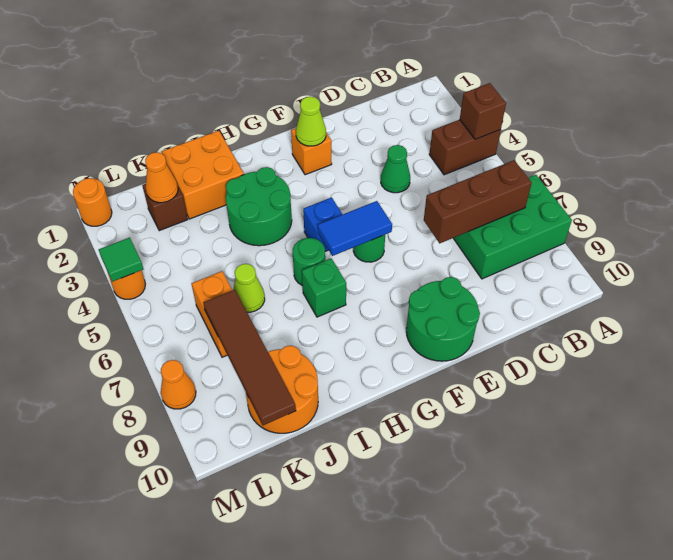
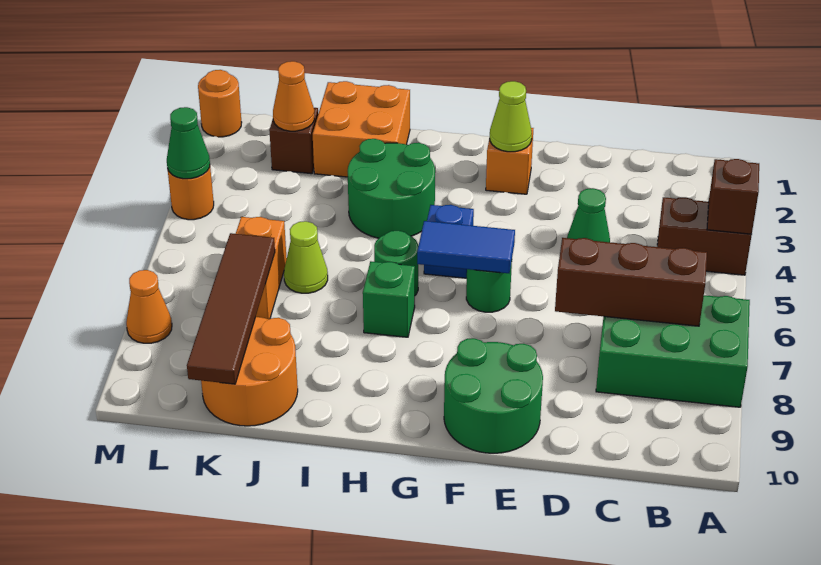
green 1x1 tile [99,238,143,282] -> green 1x1 cone [167,107,210,179]

